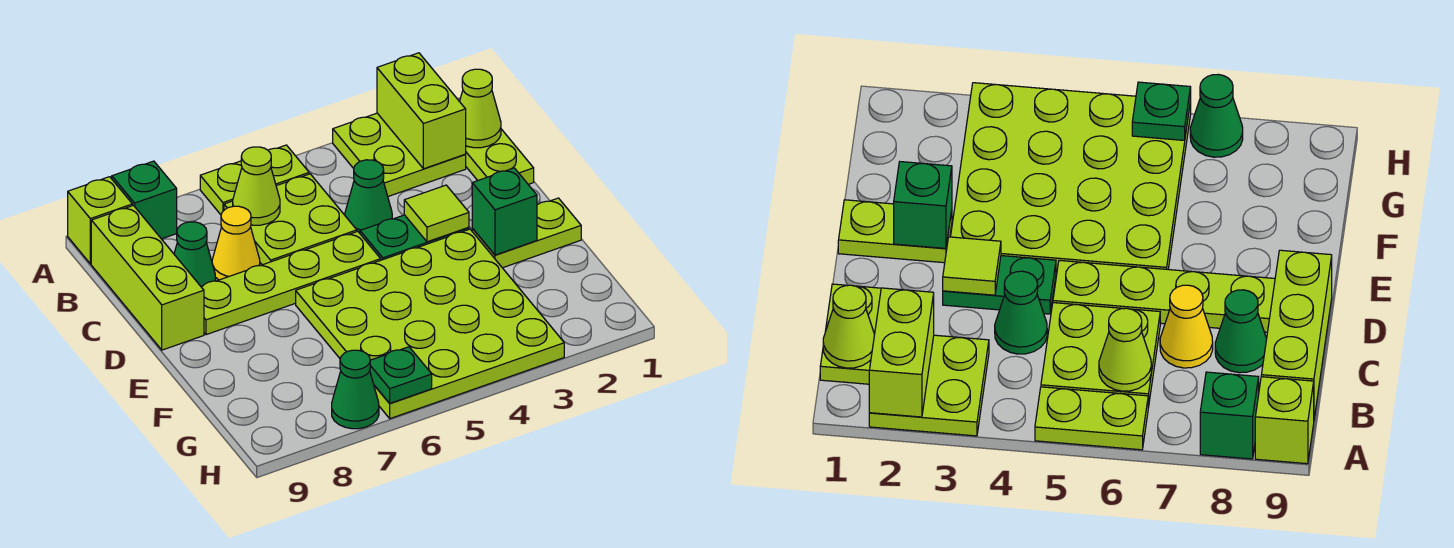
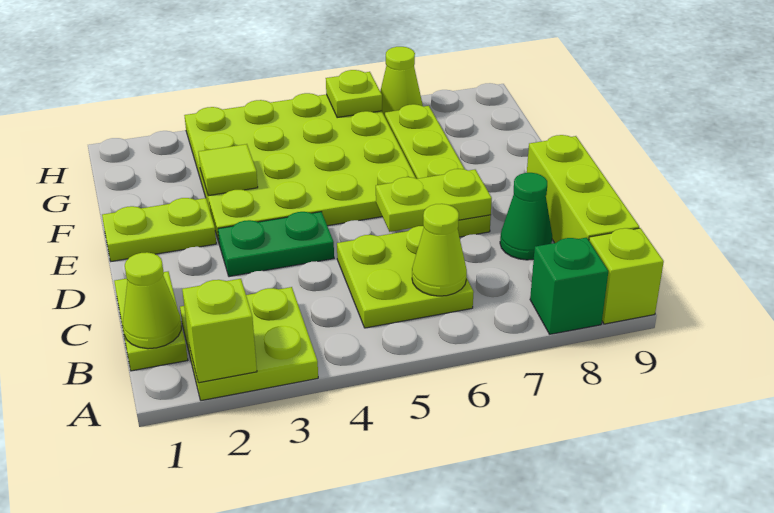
lime 1x2 brick [377,53,466,169] -> lime 1x1 brick [182,279,257,383]
lime 1x2 plate [200,145,309,215] -> lime 1x2 plate moved to [376,169,492,232]
green 1x1 cone [345,160,392,233] -> none
yellow 1x1 cone [212,206,260,280] -> none
lime 1x1 tile [404,185,469,242] -> lime 1x1 tile moved to [198,144,258,196]
lime 1x4 plate [201,231,381,335] -> lime 1x4 plate turned to [385,104,491,237]
green 1x1 brick [472,168,537,255] -> none
green 1x1 plate [370,347,432,403] -> lime 1x1 plate [326,70,382,118]
green 1x1 cone [332,350,379,429] -> lime 1x1 cone [380,47,423,116]

